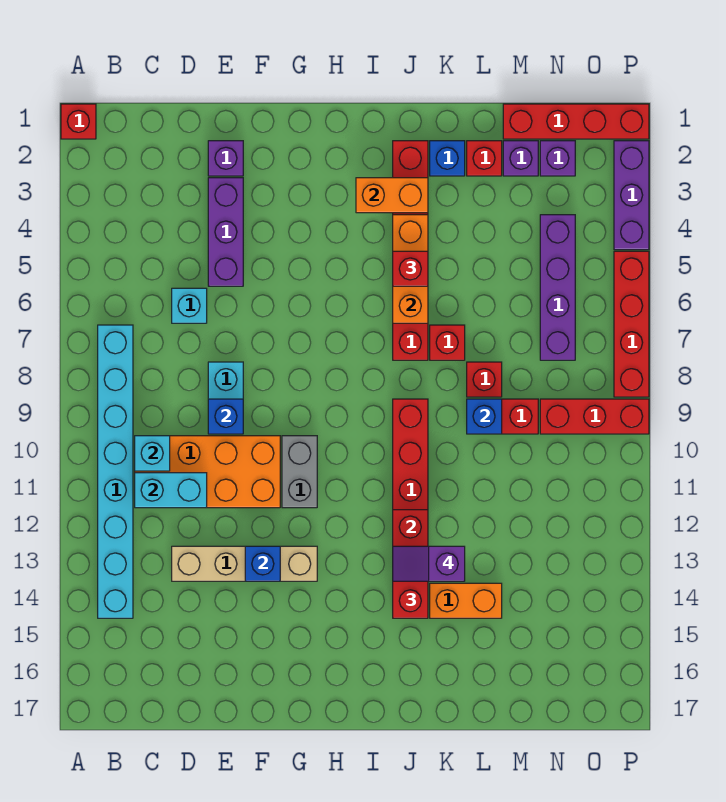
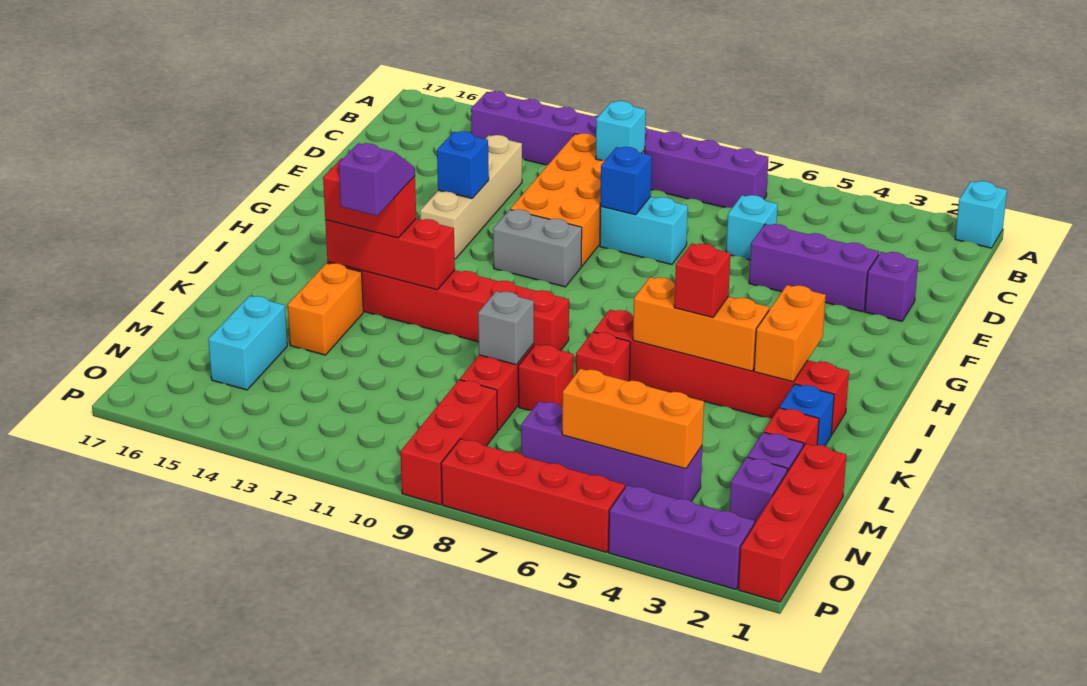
red 1x1 brick [61,104,96,139] -> cyan 1x1 brick [955,181,1007,248]
cyan 1x8 brick [98,325,133,618] -> purple 1x8 brick [471,91,768,208]
cyan 1x2 brick [135,473,207,508] -> cyan 1x2 brick moved to [208,296,287,390]
blue 1x1 brick [467,399,502,434] -> grey 1x1 brick [478,291,534,365]
none -> orange 1x3 brick [562,369,704,469]

